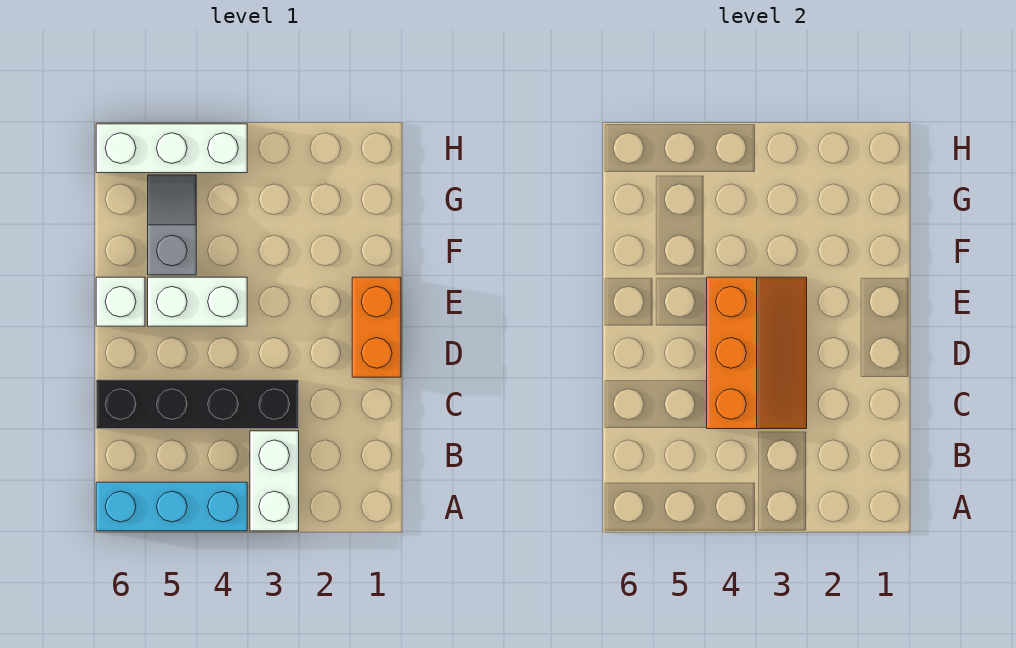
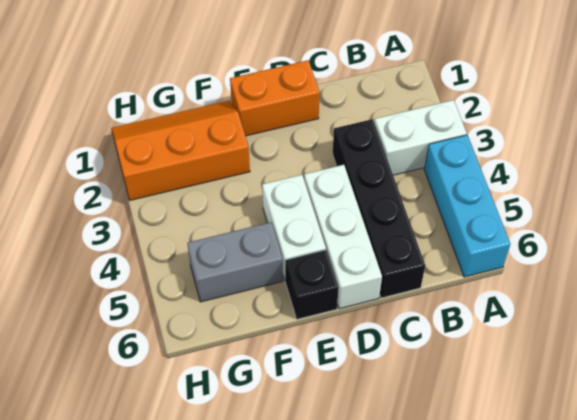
orange 2x3 slope [707,277,807,429] -> orange 2x3 slope moved to [111,101,250,200]
white 1x1 brick [96,277,145,326] -> black 1x1 brick [285,250,339,319]
grey 1x2 slope [148,175,196,275] -> grey 1x2 brick [187,222,283,302]
white 1x3 brick [96,124,247,173] -> white 1x3 brick moved to [304,165,382,309]

